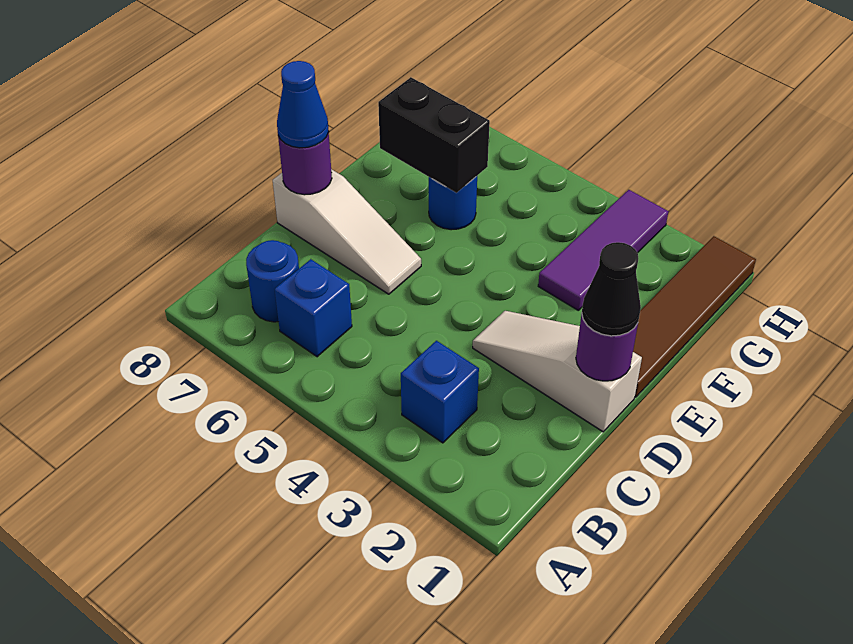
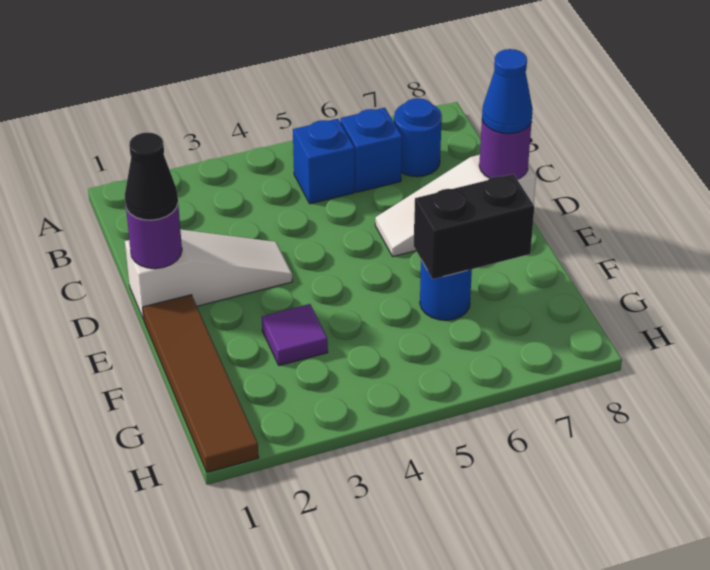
blue 1x1 brick [401,341,479,443] -> blue 1x1 brick moved to [293,119,355,204]
purple 1x3 tile [538,190,668,310] -> purple 1x1 tile [262,304,328,366]

